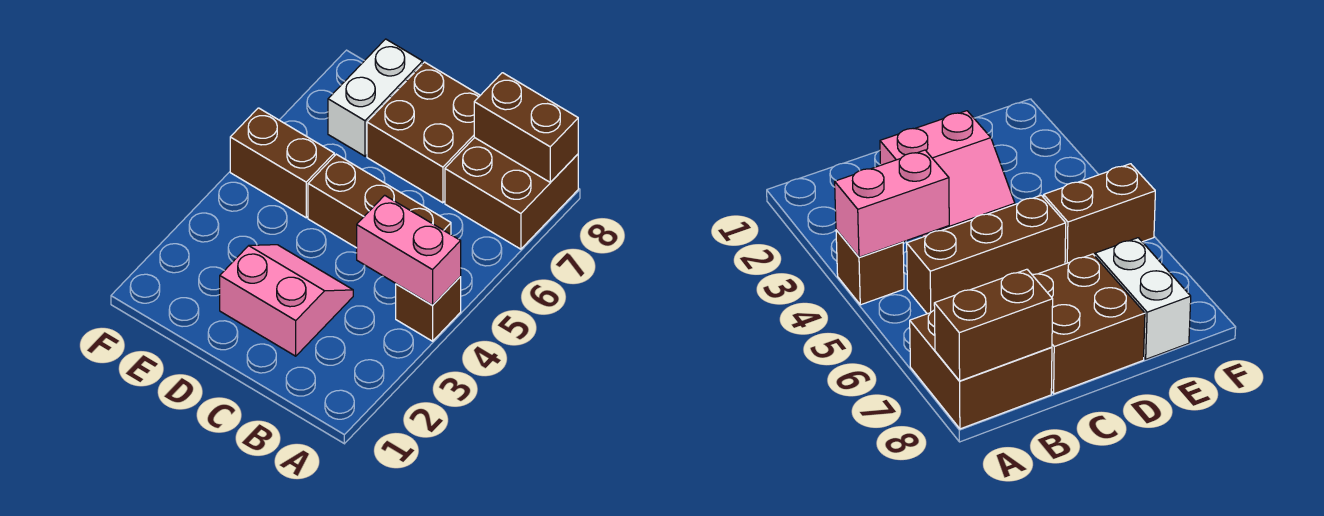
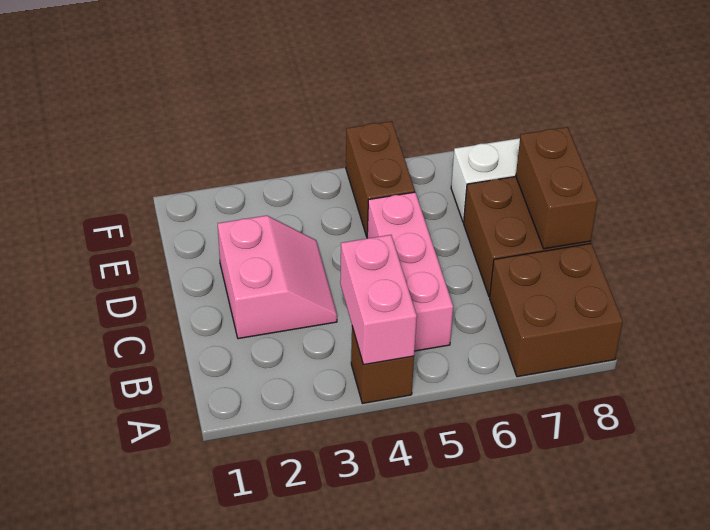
brown 1x2 brick [474,73,578,182] -> brown 1x2 brick moved to [516,127,598,249]
brown 1x3 brick [308,154,451,248] -> pink 1x3 brick [367,192,453,351]

